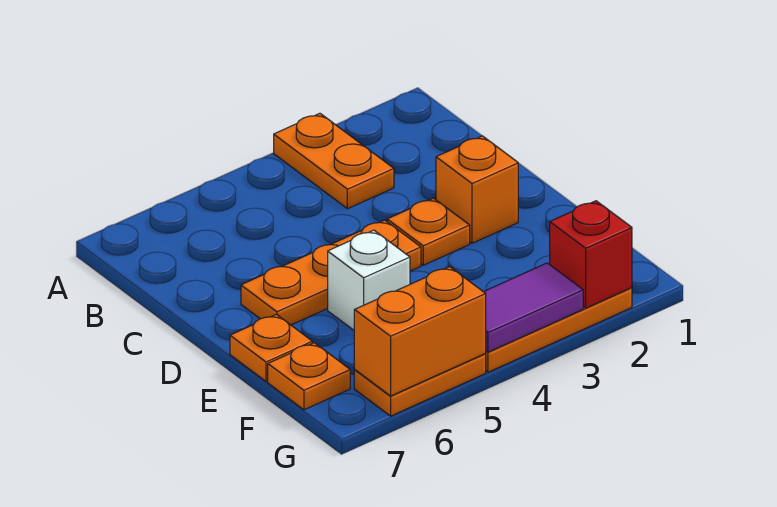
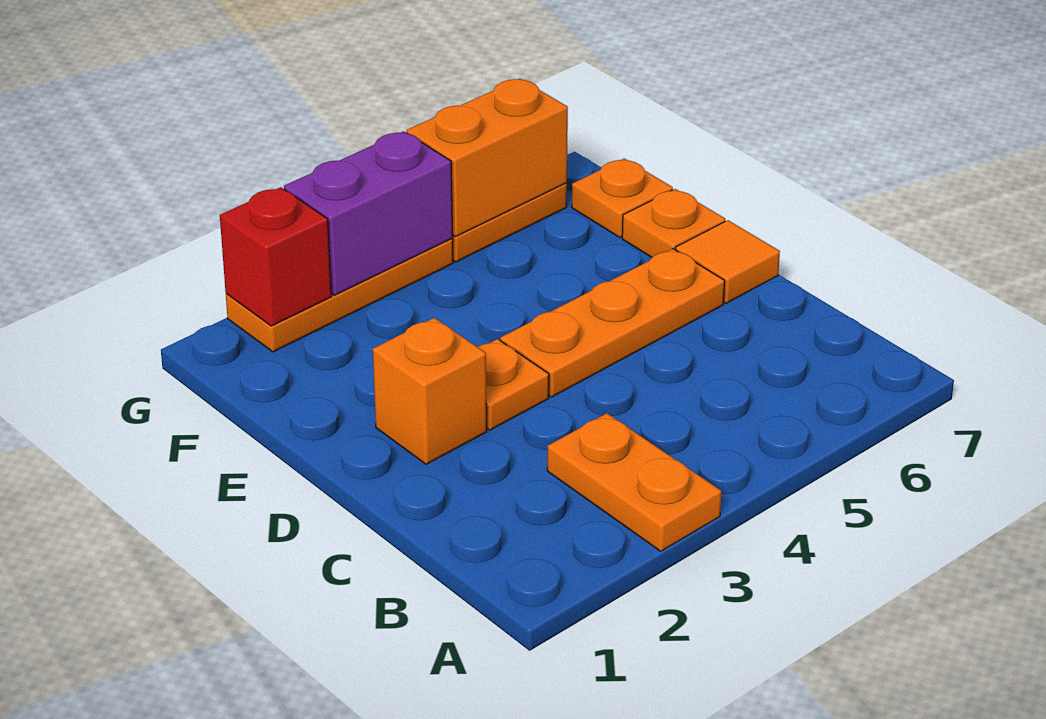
none -> orange 1x1 tile [675,220,780,303]
white 1x1 brick [328,230,410,330] -> none
purple 1x2 tile [484,263,583,352] -> purple 1x2 brick [284,131,453,295]

